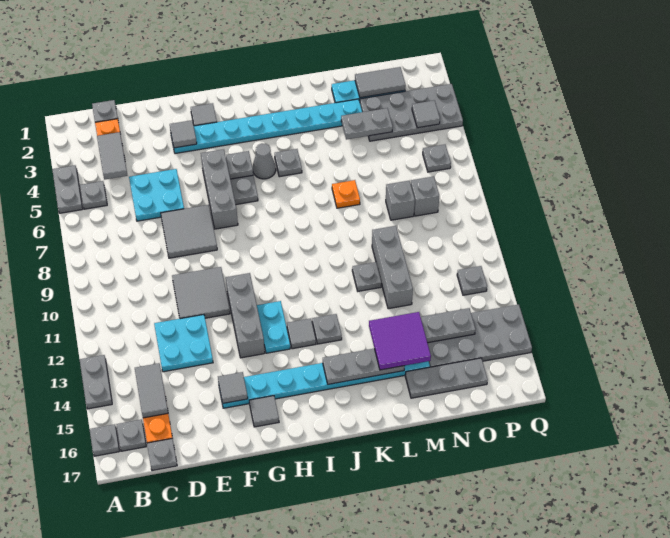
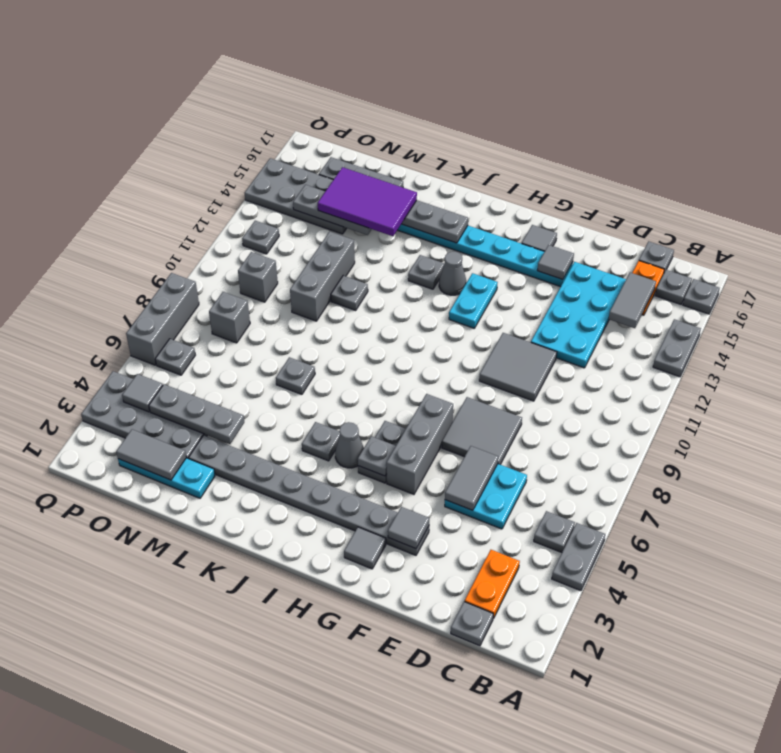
grey 1x2 tile [97,132,127,180] -> grey 1x2 tile moved to [445,446,498,510]
cyan 2x2 plate [154,315,213,372] -> cyan 2x4 plate [531,262,626,368]
cyan 1x8 plate [171,99,362,154] -> grey 1x8 plate [189,435,429,555]
grey 1x3 brick [226,273,265,358] -> grey 1x3 brick moved to [126,273,199,365]
grey 1x1 tile [287,319,316,349] -> grey 1x1 cone [439,251,466,295]
orange 1x1 plate [332,180,360,208] -> grey 1x1 plate [276,357,315,394]
purple 2x2 tile [369,312,431,370] -> purple 2x3 tile [318,167,417,236]
grey 1x2 plate [341,108,393,140] -> grey 1x3 plate [149,384,244,444]
grey 1x1 brick [386,181,415,220] -> grey 1x1 brick moved to [238,252,278,302]

